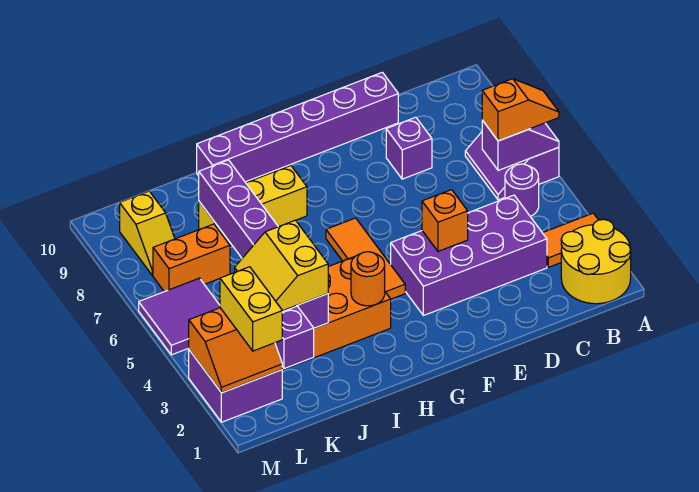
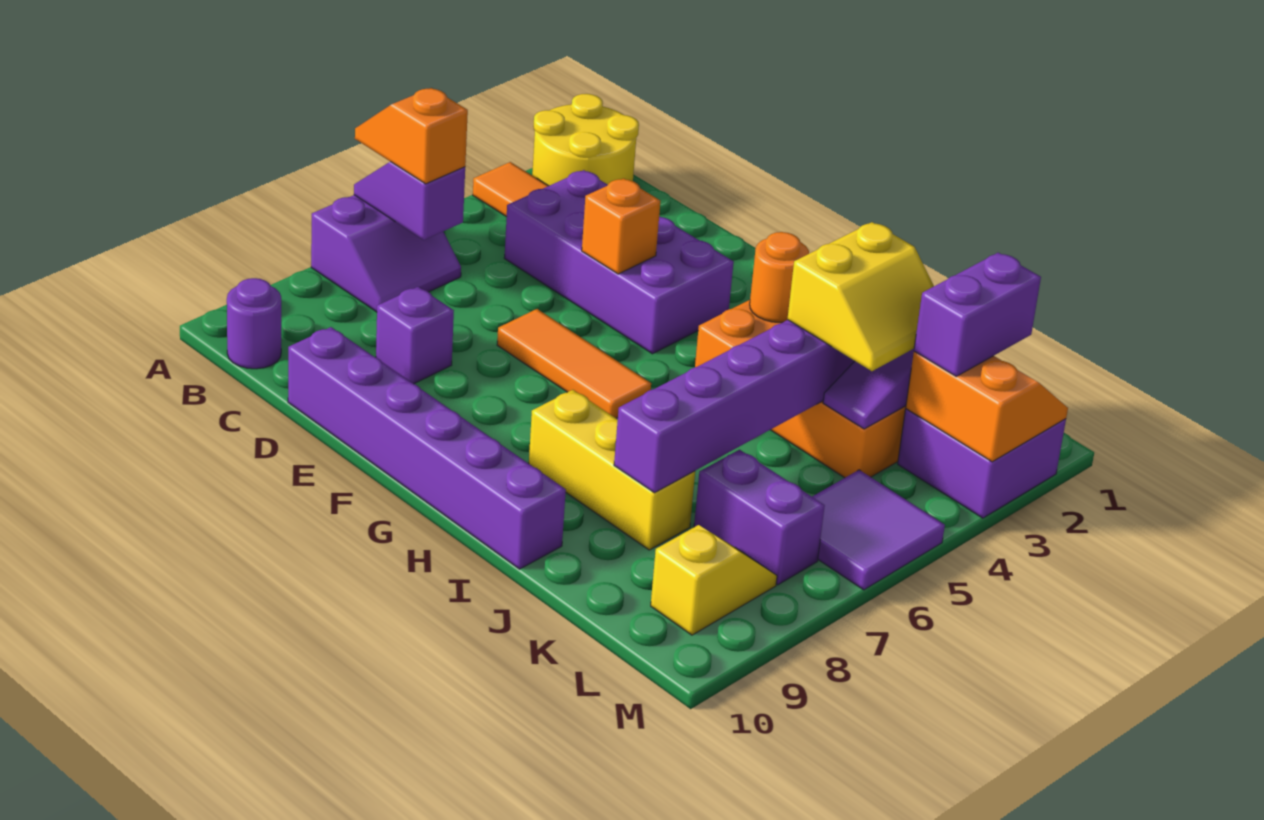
purple 1x1 round brick [505,164,539,216] -> purple 1x1 round brick moved to [227,278,281,369]
orange 1x3 tile [326,218,405,299] -> orange 1x3 tile turned to [497,309,651,418]
orange 1x2 brick [153,224,230,292] -> purple 1x2 brick [694,450,825,585]
yellow 1x2 brick [220,267,282,351] -> purple 1x2 brick [914,253,1041,376]

